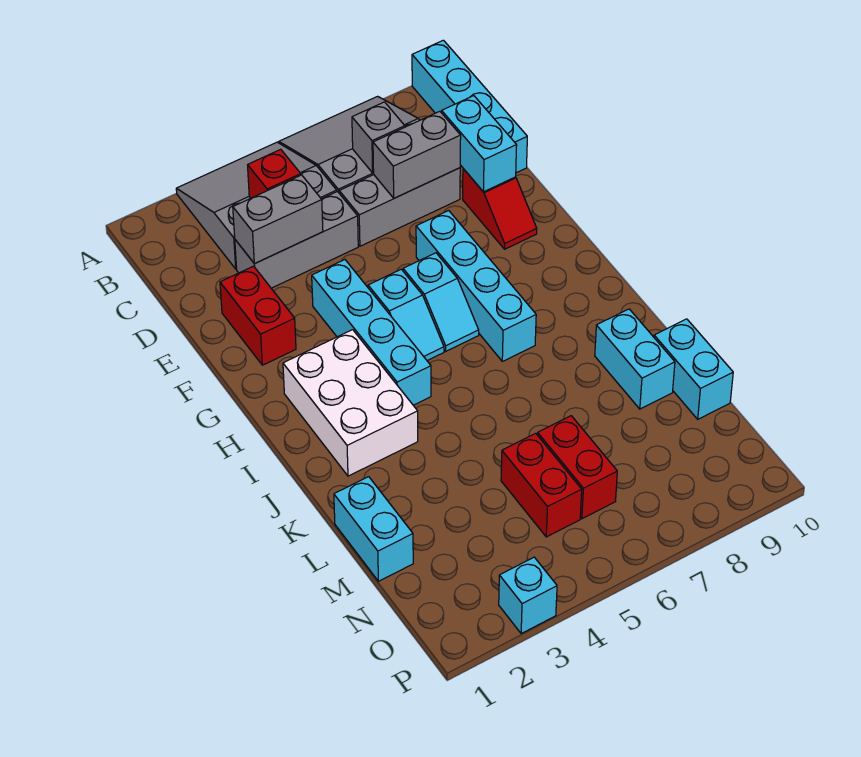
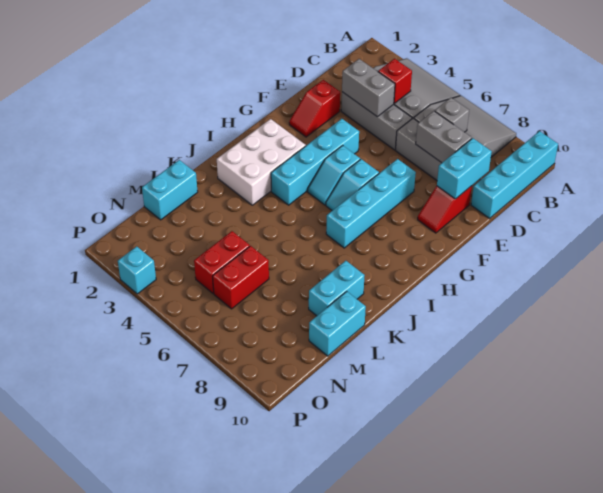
red 1x2 brick [220,266,296,365] -> red 1x2 slope [289,80,340,137]

